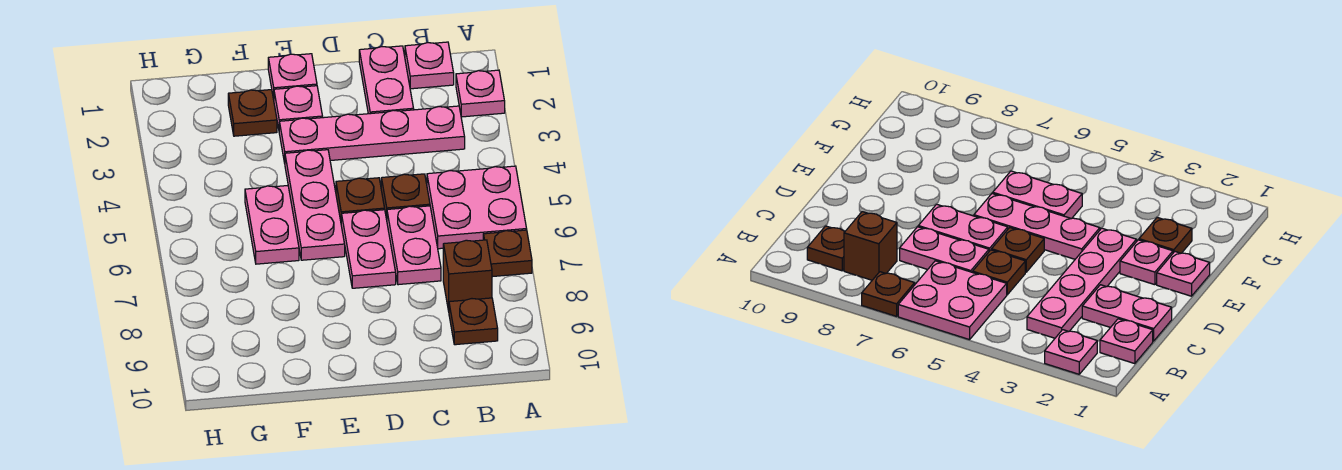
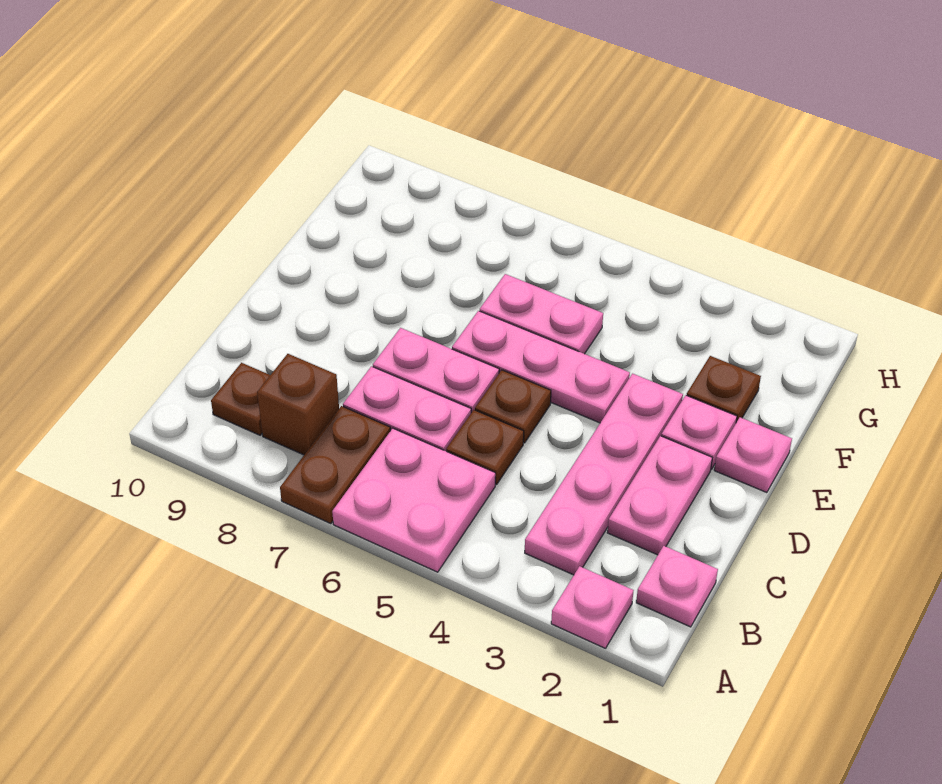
brown 1x1 plate [483,230,532,277] -> brown 1x2 plate [280,406,390,524]
pink 1x2 plate [359,46,414,114] -> pink 1x2 plate turned to [607,436,712,555]

